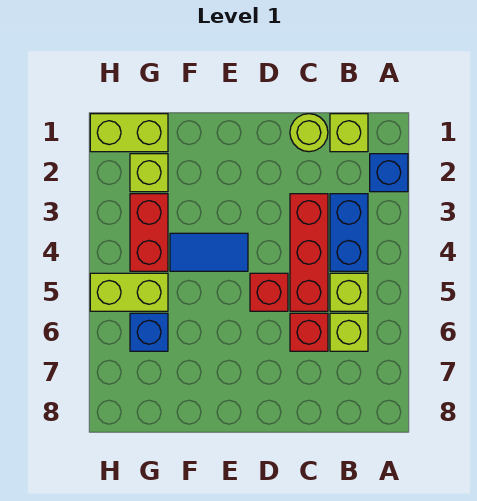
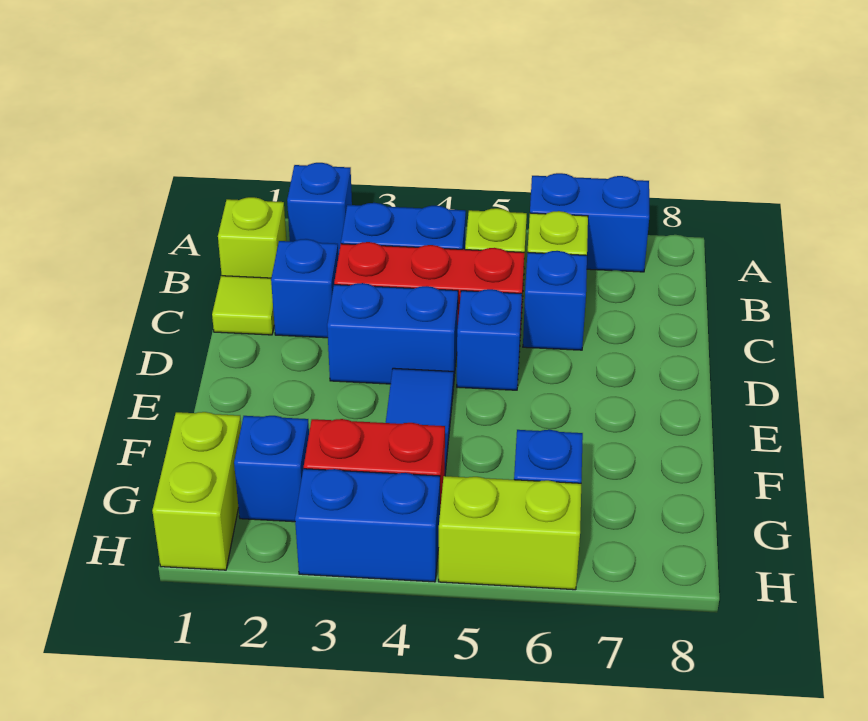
none -> blue 1x2 brick [530,173,649,272]
lime 1x1 round brick [290,114,328,152] -> lime 1x1 tile [212,276,274,335]
none -> blue 1x1 brick [271,239,338,338]
red 1x1 brick [290,313,328,351] -> blue 1x1 brick [523,251,587,350]
none -> blue 1x2 brick [327,283,458,387]
red 1x1 brick [250,273,288,311] -> blue 1x1 brick [457,289,522,390]
lime 1x1 brick [130,154,168,192] -> blue 1x1 brick [234,416,309,522]
lime 1x2 brick [90,273,168,311] -> lime 1x2 brick turned to [439,476,581,590]
none -> blue 1x2 brick [295,469,440,582]

